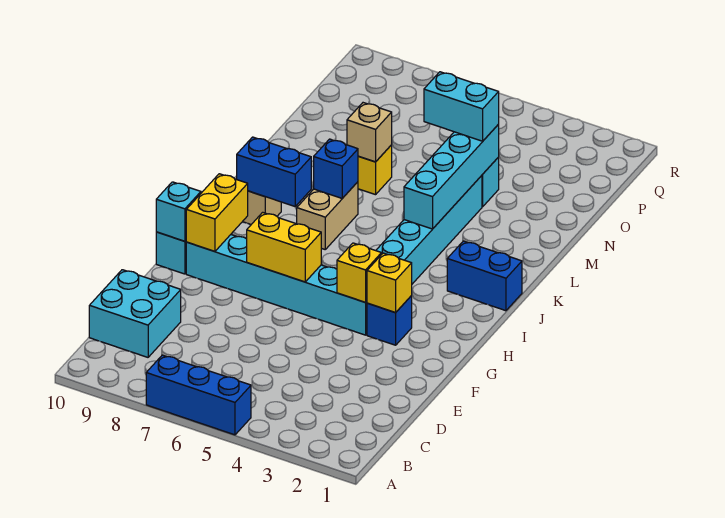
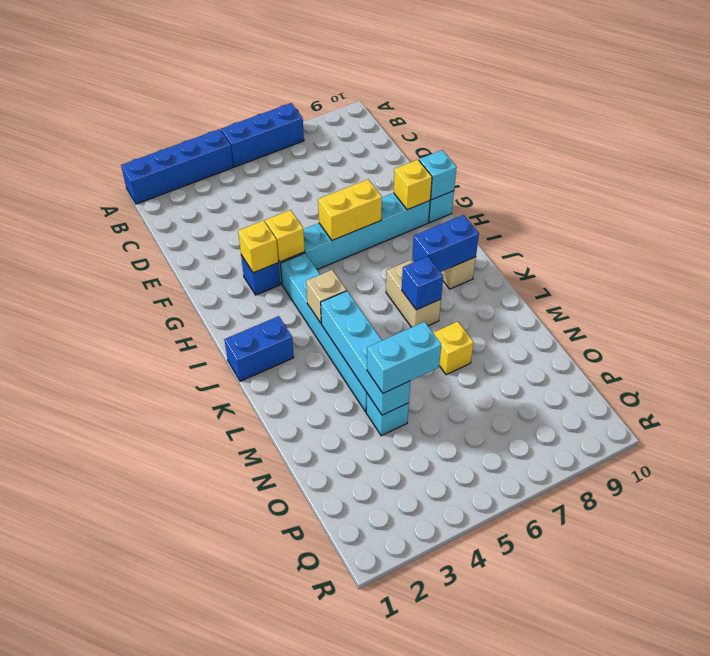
none -> blue 1x4 brick [121,129,233,204]
cyan 2x2 brick [89,270,181,357] -> none
yellow 1x2 brick [186,174,248,251] -> yellow 1x1 brick [394,160,432,210]
tan 1x1 brick [347,103,392,162] -> tan 1x1 brick moved to [306,270,347,324]

